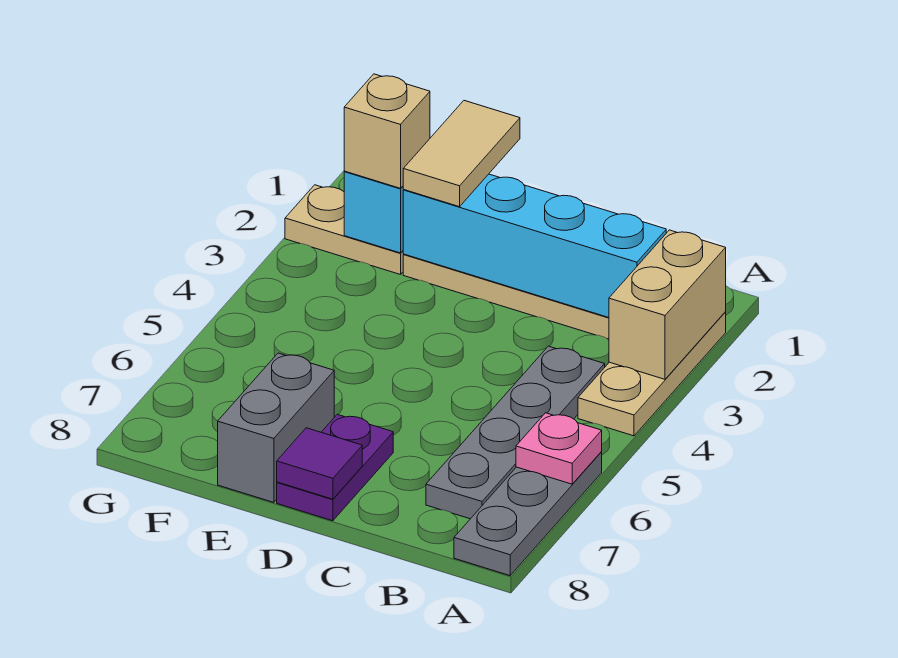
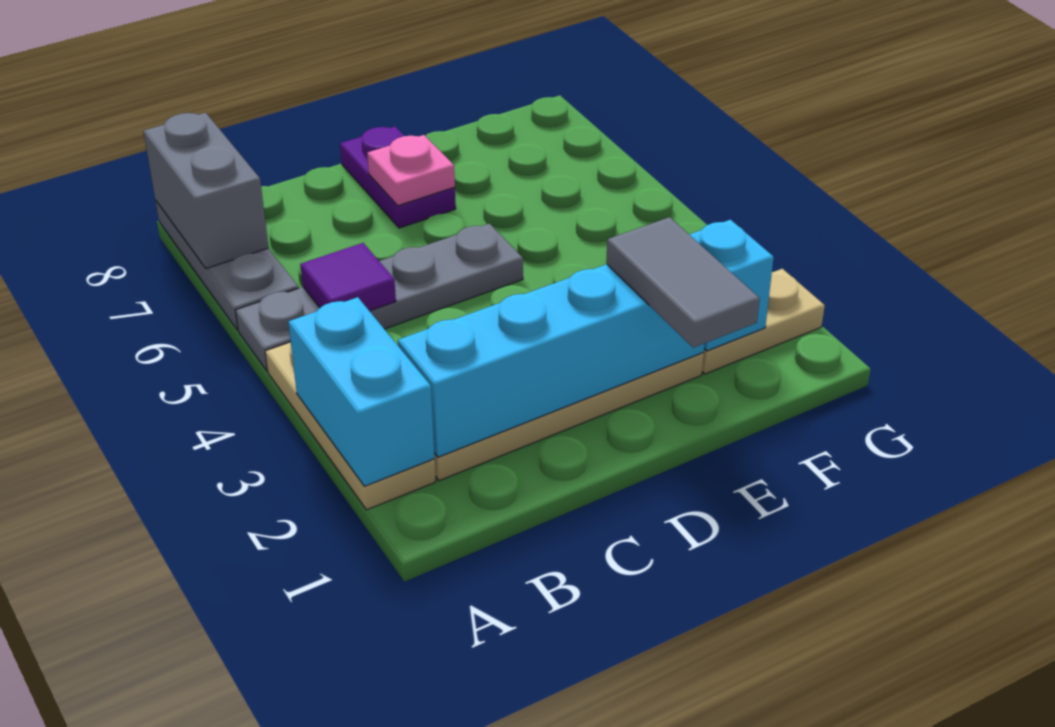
tan 1x2 brick [609,230,726,379] -> cyan 1x2 brick [288,297,434,486]
pink 1x1 plate [516,413,602,484] -> pink 1x1 plate moved to [367,135,455,206]
grey 1x4 plate [426,346,605,519] -> grey 1x4 plate turned to [235,224,523,371]
purple 1x1 tile [277,428,362,499] -> purple 1x1 tile moved to [300,243,396,311]
tan 1x2 tile [403,101,520,207] -> grey 1x2 tile [606,217,760,348]
grey 1x2 brick [218,353,334,502] -> grey 1x2 brick moved to [143,113,269,269]
tan 1x1 brick [344,74,430,188] -> none

